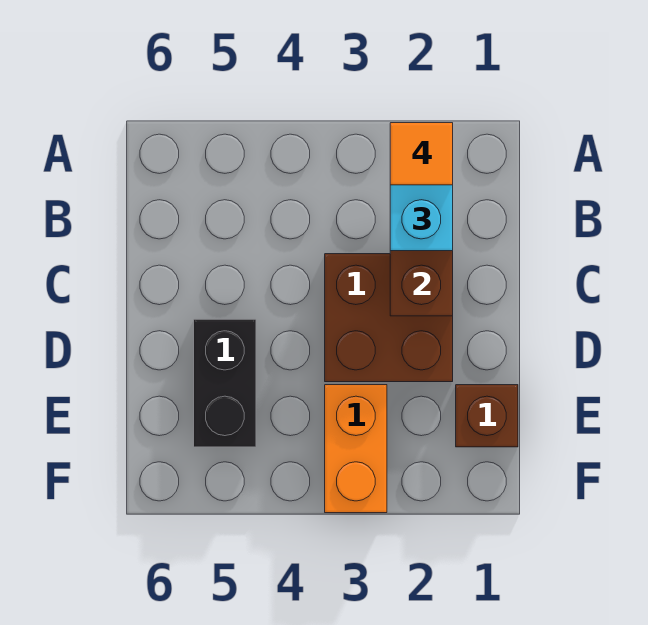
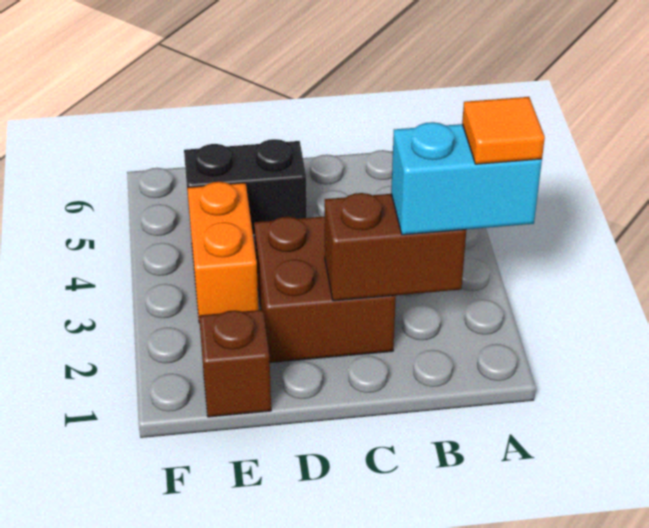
orange 1x2 brick [325,385,387,513] -> orange 1x2 brick turned to [187,182,259,323]

